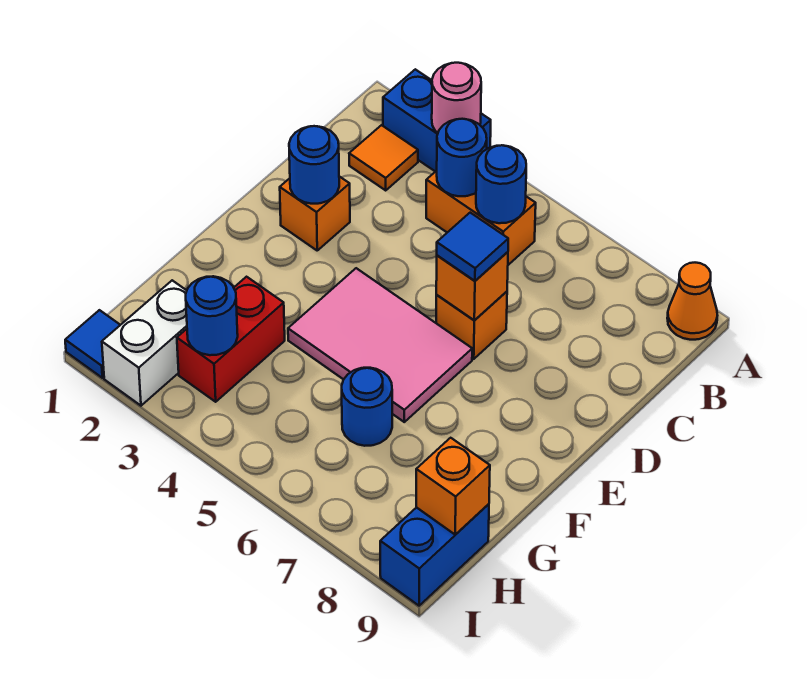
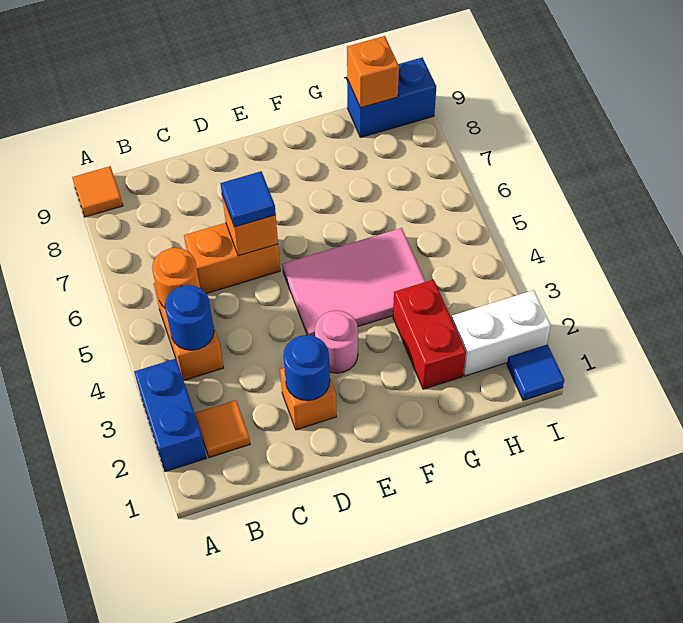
pink 1x1 round brick [432,63,481,133] -> pink 1x1 round brick moved to [315,310,358,373]
orange 1x1 cone [667,263,718,340] -> orange 1x1 tile [72,166,123,217]
blue 1x1 round brick [476,145,526,223] -> orange 1x1 round brick [152,248,200,308]
orange 1x1 brick [436,292,507,359] -> orange 1x2 brick [184,223,280,294]
pink 2x3 tile [288,268,472,422] -> pink 2x3 tile turned to [282,228,425,336]
red 1x2 brick [177,277,285,402] -> red 1x2 brick turned to [393,280,466,389]
blue 1x1 round brick [342,368,392,446] -> none
blue 1x1 round brick [186,276,238,355] -> none

